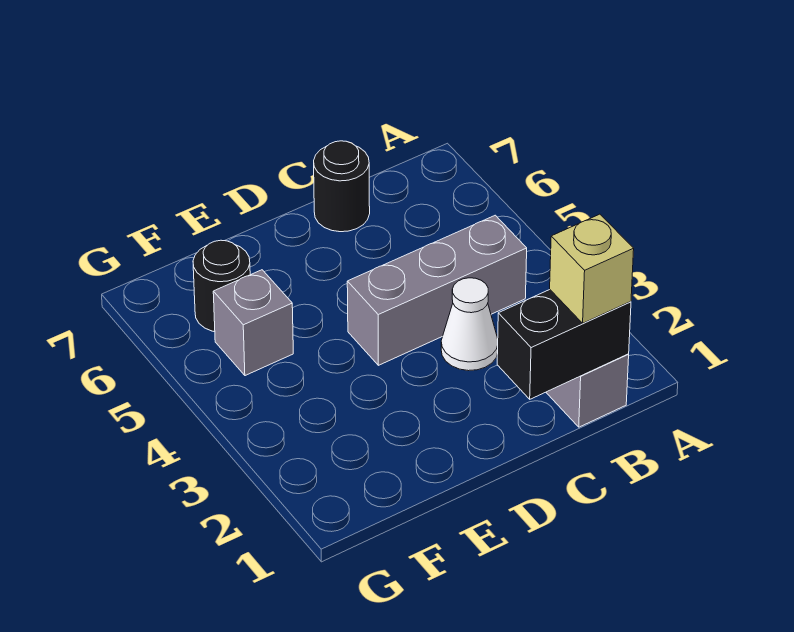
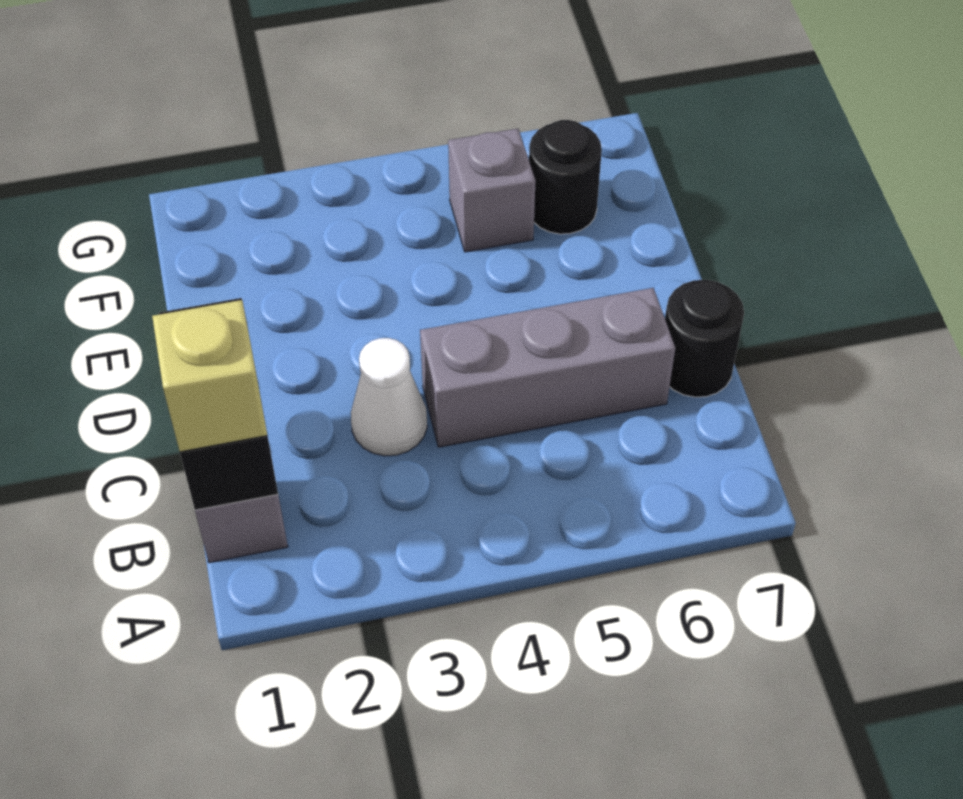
grey 1x3 brick [347,215,527,365] -> grey 1x3 brick turned to [420,288,675,447]

